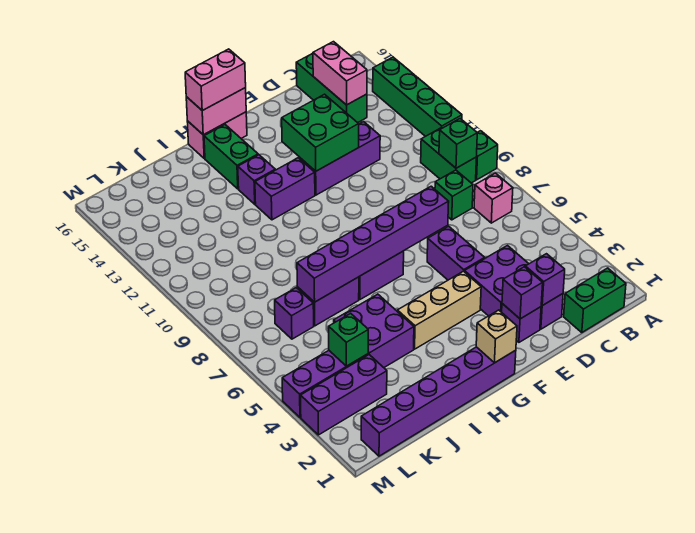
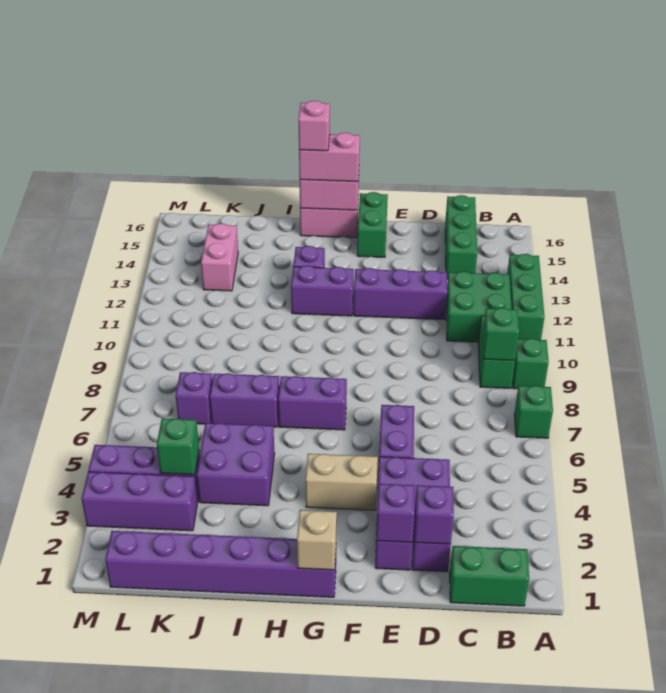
green 1x4 brick [373,57,462,136] -> green 1x3 brick [507,254,544,340]
pink 1x1 brick [474,173,513,223] -> pink 1x1 brick moved to [298,101,330,151]
green 1x1 brick [435,170,473,220] -> green 1x1 brick moved to [514,386,553,438]
pink 1x2 brick [313,42,367,105] -> pink 1x2 brick moved to [201,223,238,291]
purple 1x6 brick [297,186,449,302] -> none
green 2x2 brick [282,94,359,171] -> green 2x2 brick moved to [446,272,512,342]
tan 1x3 brick [397,271,481,349] -> tan 1x2 brick [305,454,378,510]
green 1x2 brick [204,125,258,189] -> green 1x2 brick moved to [357,192,388,257]

